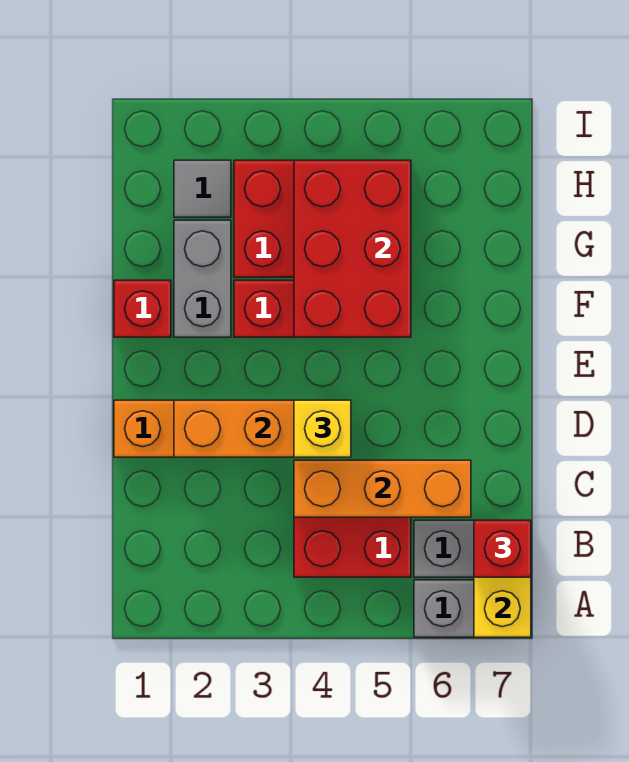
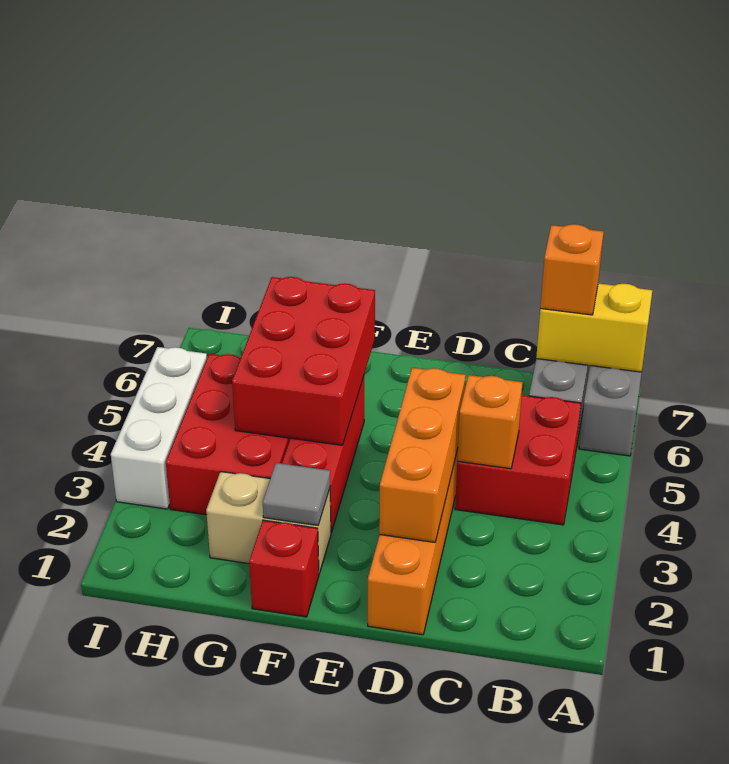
red 1x1 brick [474,520,531,577] -> orange 1x1 brick [540,224,604,315]
orange 1x3 brick [294,460,471,517] -> orange 1x1 brick [457,375,523,469]
yellow 1x1 brick [294,400,351,457] -> none
grey 1x2 brick [174,220,231,337] -> tan 1x2 brick [206,472,331,574]
red 2x3 brick [294,160,411,337] -> red 2x3 brick turned to [232,277,375,445]
grey 1x1 tile [174,160,231,217] -> grey 1x1 tile moved to [263,463,330,525]
none -> white 1x3 brick [111,347,207,509]

